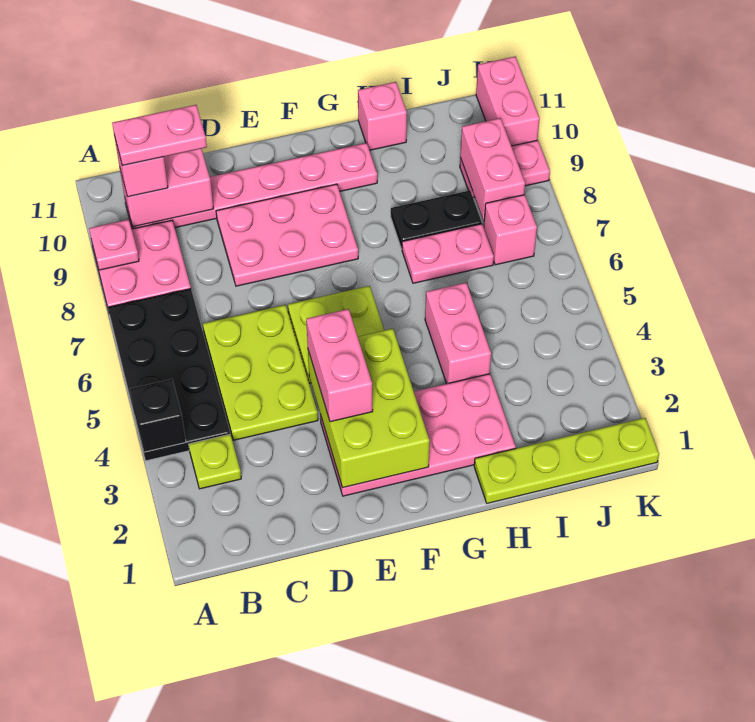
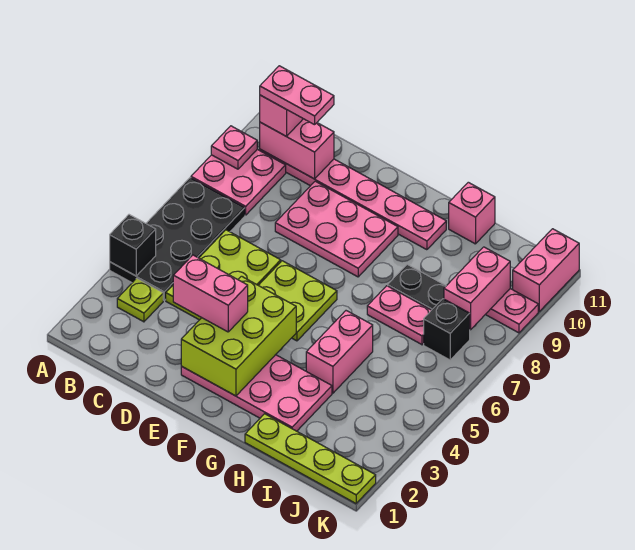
pink 1x2 brick [306,309,373,422] -> pink 1x2 brick turned to [173,255,248,332]
pink 1x1 brick [484,195,537,265] -> black 1x1 brick [424,299,470,360]

